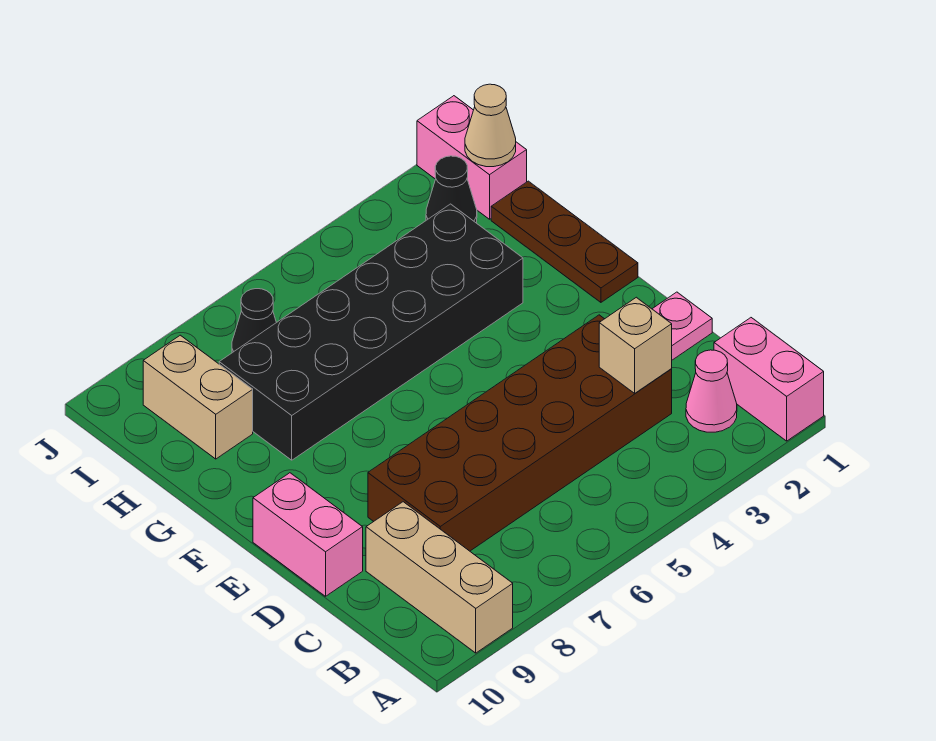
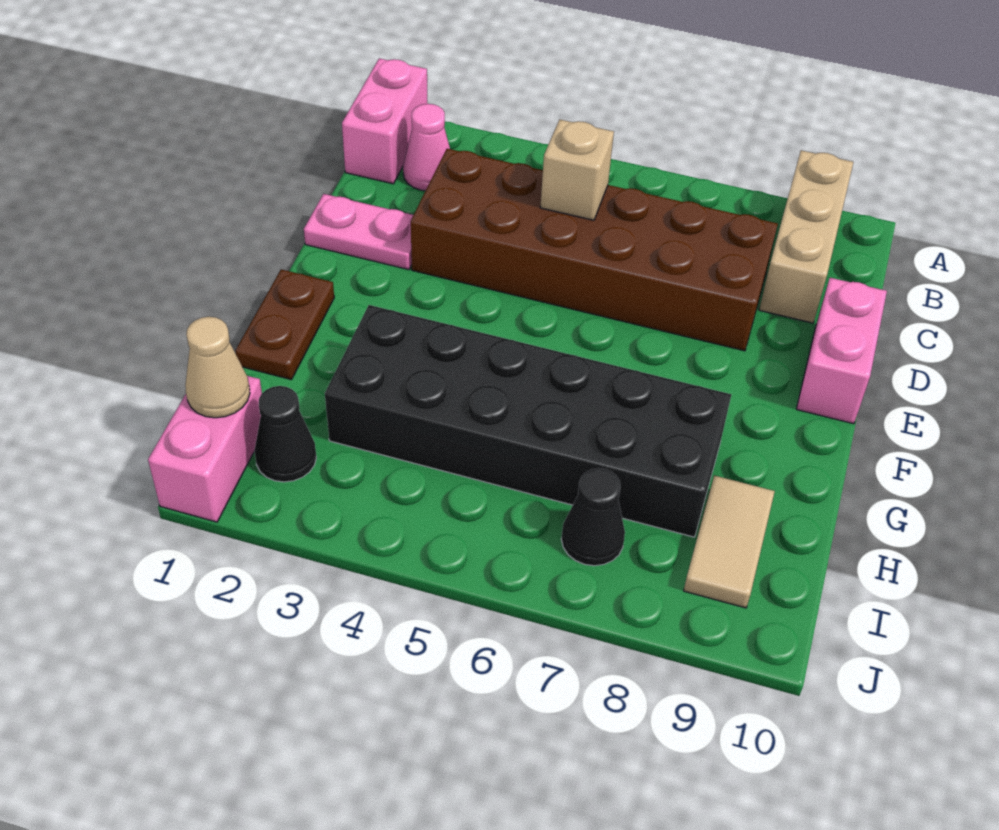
tan 1x1 brick [599,297,672,393] -> tan 1x1 brick moved to [540,120,614,220]
brown 1x3 plate [491,181,638,302] -> brown 1x2 plate [235,269,334,380]
tan 1x2 brick [143,335,253,459] -> tan 1x2 tile [684,476,775,608]

